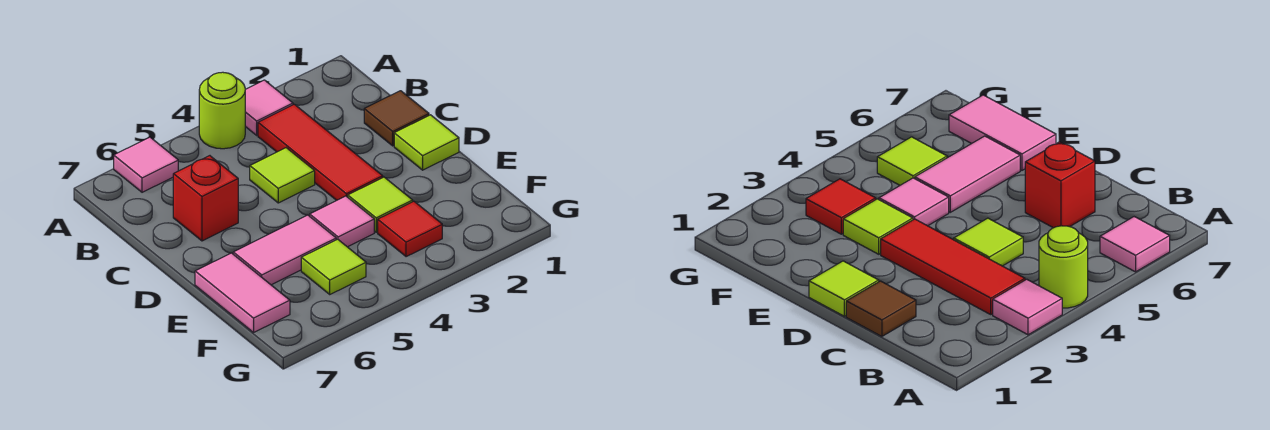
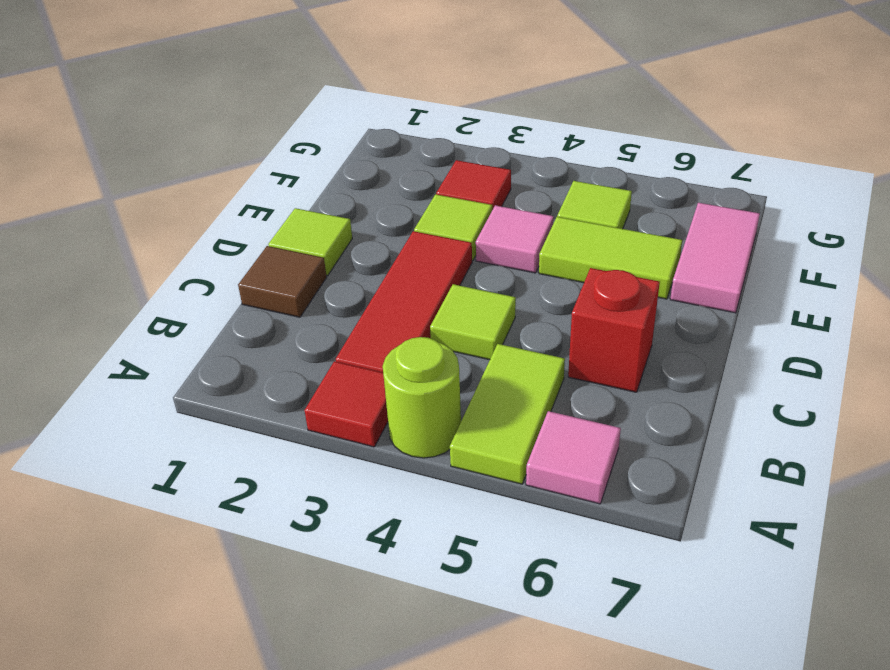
pink 1x1 tile [245,80,293,135] -> red 1x1 tile [304,361,388,447]
none -> lime 1x2 tile [450,344,565,484]
pink 1x2 tile [233,215,336,285] -> lime 1x2 tile [539,217,682,299]

